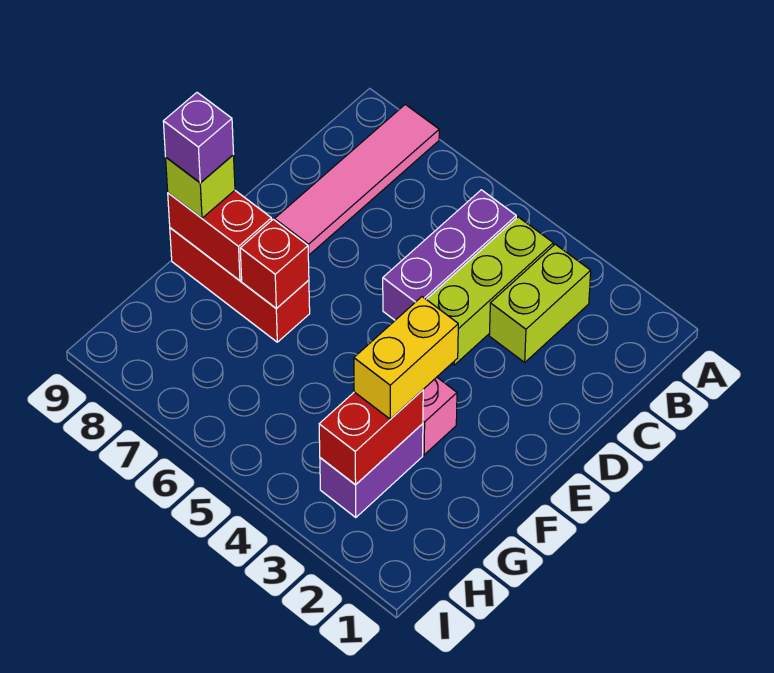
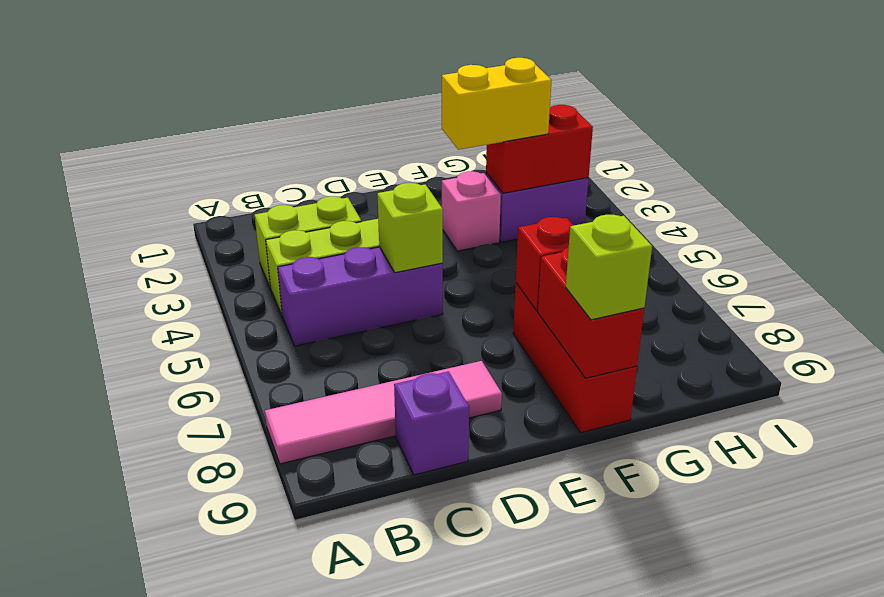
none -> lime 1x1 brick [377,183,443,273]
purple 1x1 brick [163,93,234,183] -> purple 1x1 brick moved to [394,371,469,475]

